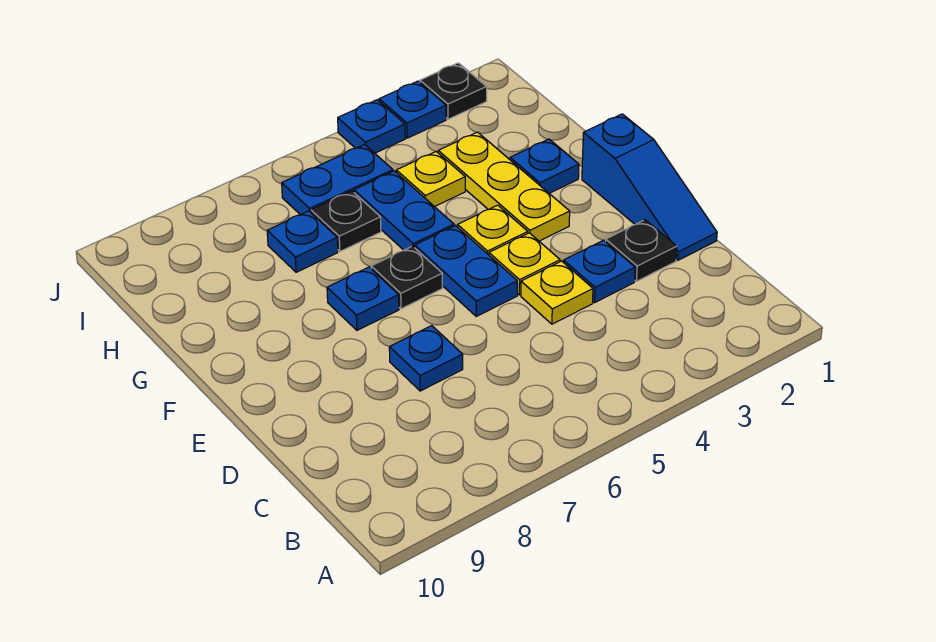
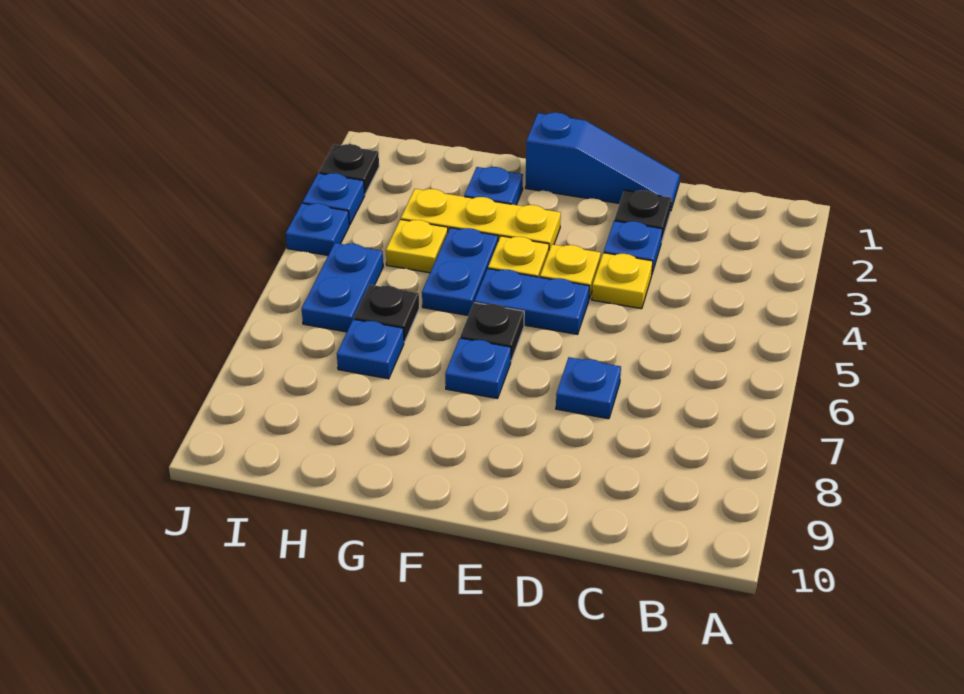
blue 1x2 plate [354,171,454,250] -> blue 1x2 plate turned to [422,228,498,316]

